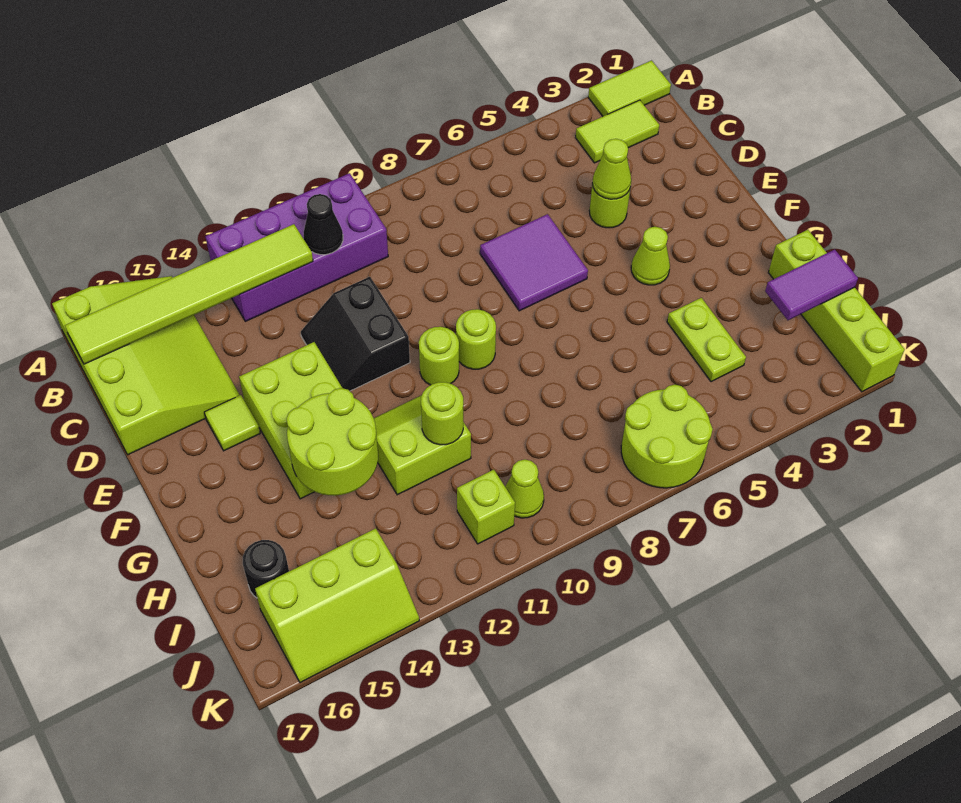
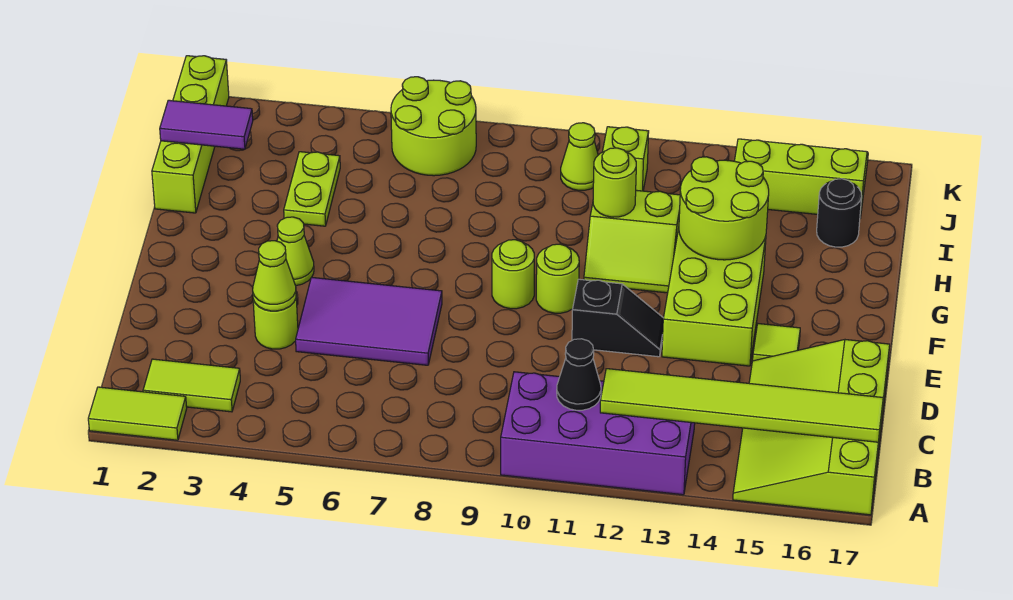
purple 2x2 tile [480,214,588,311] -> purple 2x3 tile [296,277,442,365]
black 2x2 slope [301,277,410,391] -> black 1x2 slope [572,279,663,357]

